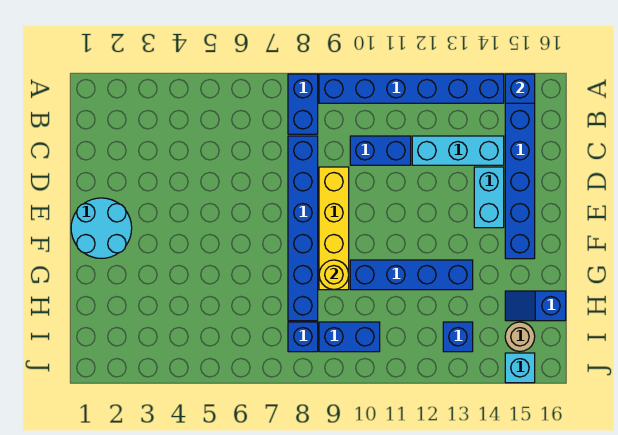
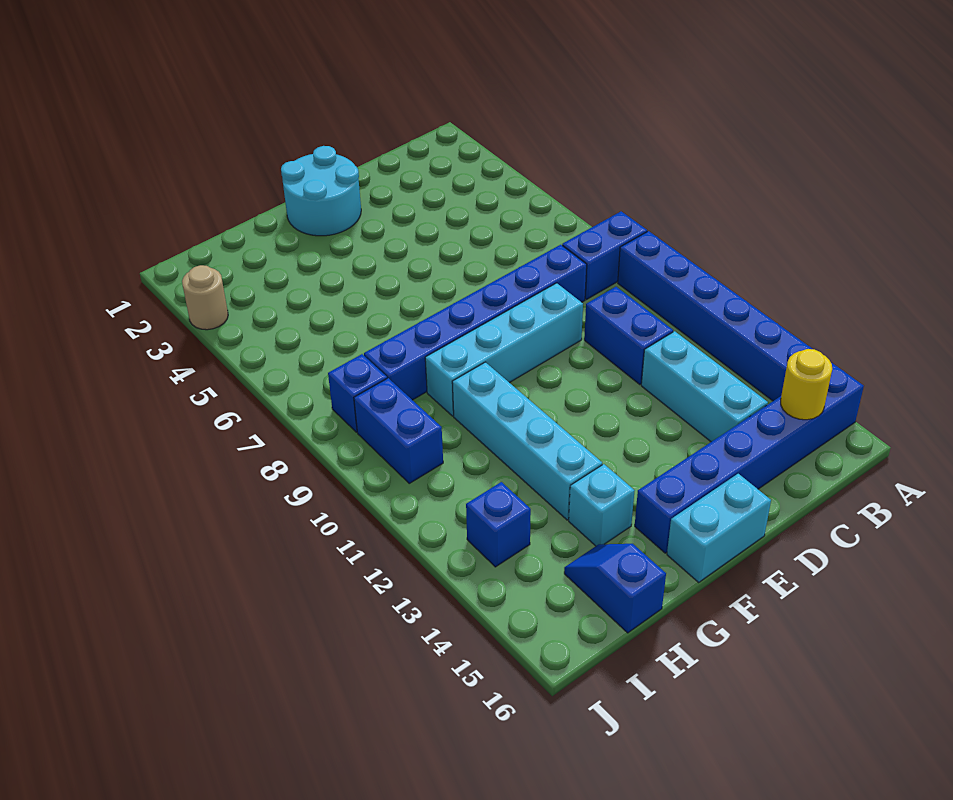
blue 1x1 brick [505,74,535,103] -> none
yellow 1x4 brick [319,167,349,290] -> cyan 1x4 brick [425,283,583,416]
cyan 1x2 brick [474,167,504,228] -> cyan 1x2 brick moved to [667,474,771,582]
yellow 1x1 round brick [319,260,349,290] -> yellow 1x1 round brick moved to [781,349,832,420]
blue 1x4 brick [350,260,473,290] -> cyan 1x4 brick [452,362,602,520]
tan 1x1 round brick [505,322,535,351] -> tan 1x1 round brick moved to [182,265,228,330]
cyan 1x1 brick [505,353,535,383] -> cyan 1x1 brick moved to [569,464,635,546]

